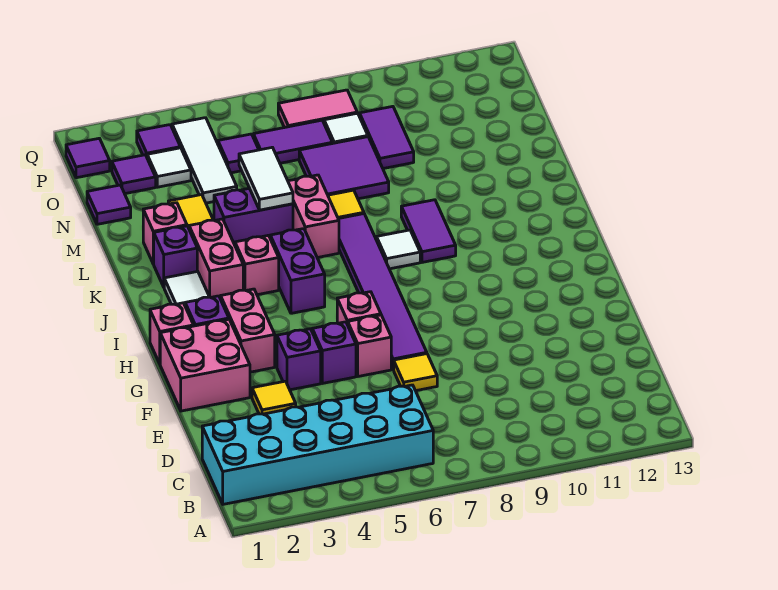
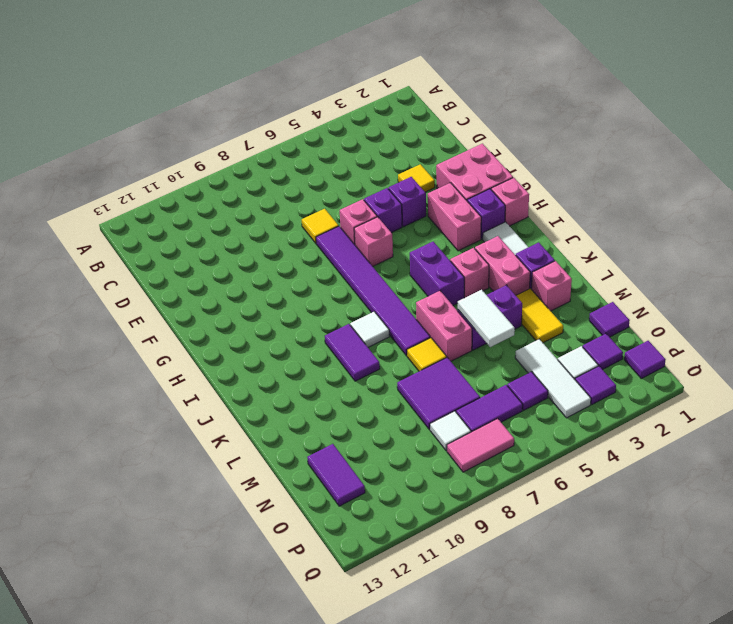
cyan 2x6 brick [202,385,433,504] -> none
purple 1x2 tile [360,106,414,169] -> purple 1x2 tile moved to [307,444,365,506]

